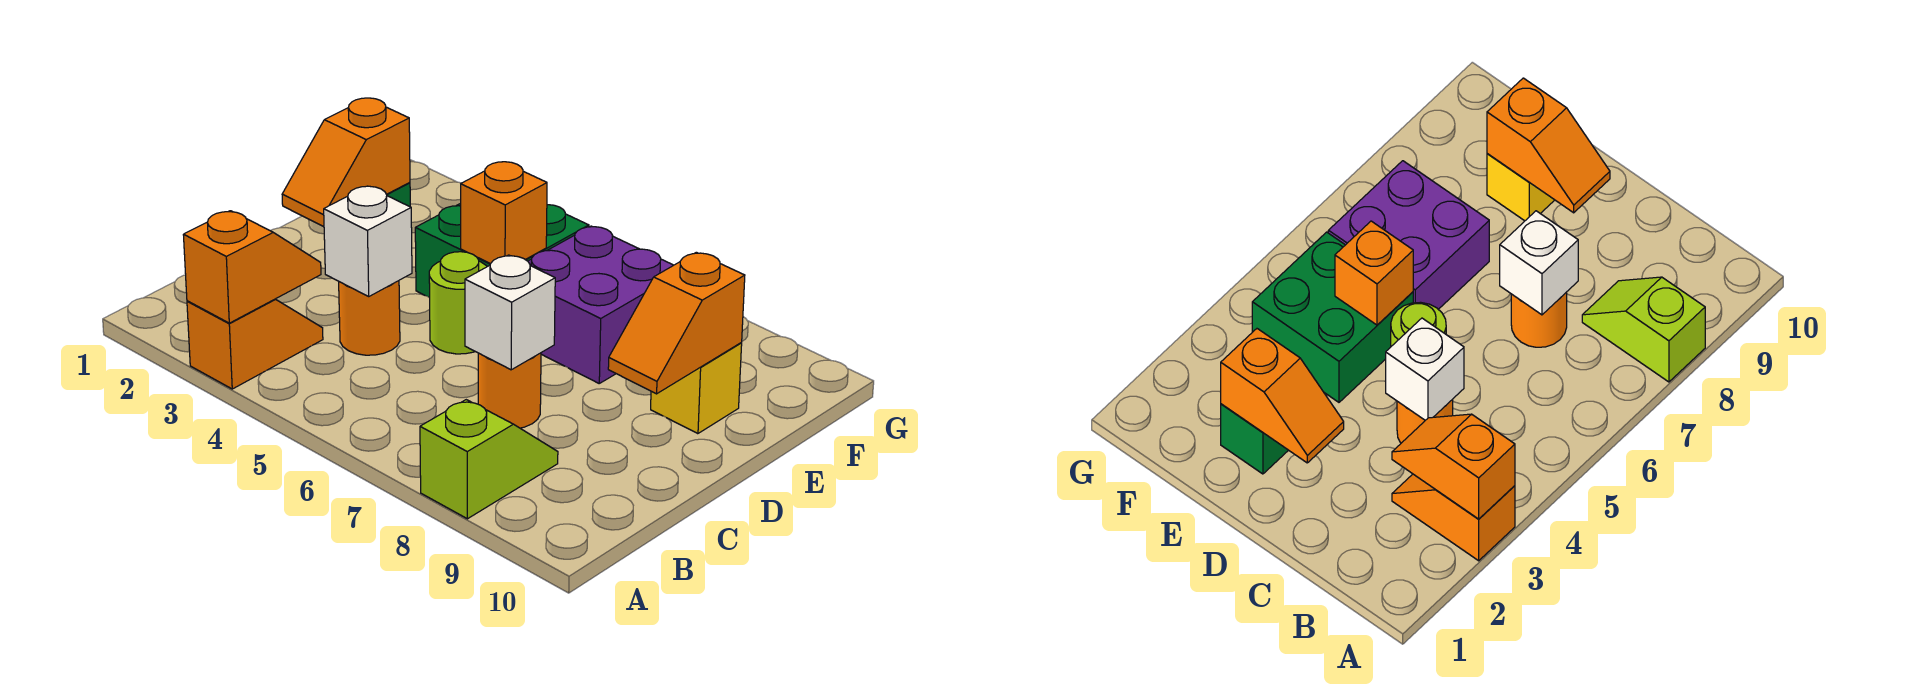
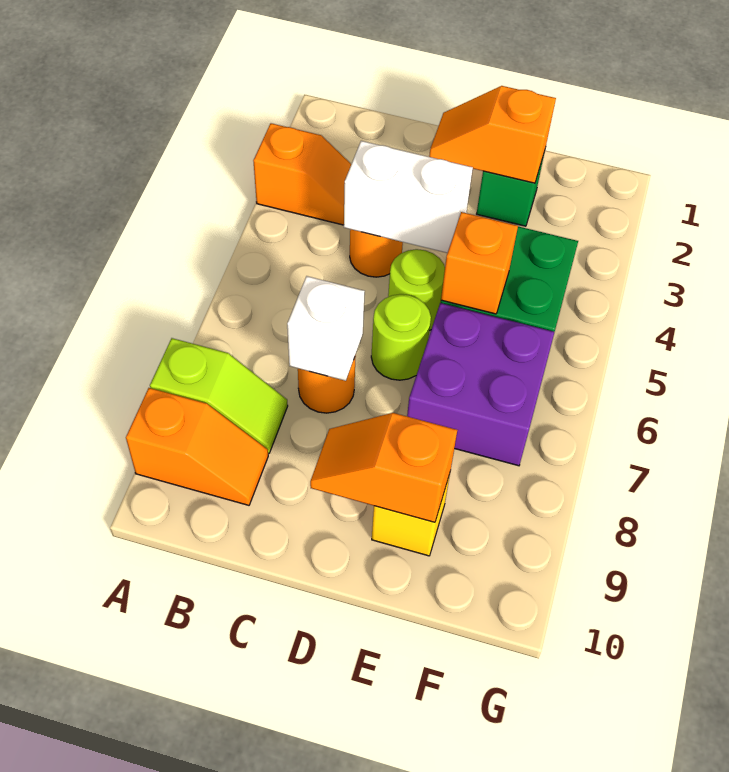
orange 1x2 slope [183,211,321,323] -> orange 1x2 slope moved to [126,388,268,505]
white 1x1 brick [324,186,412,296] -> white 1x2 brick [344,141,473,253]
none -> lime 1x1 round brick [371,294,431,380]

